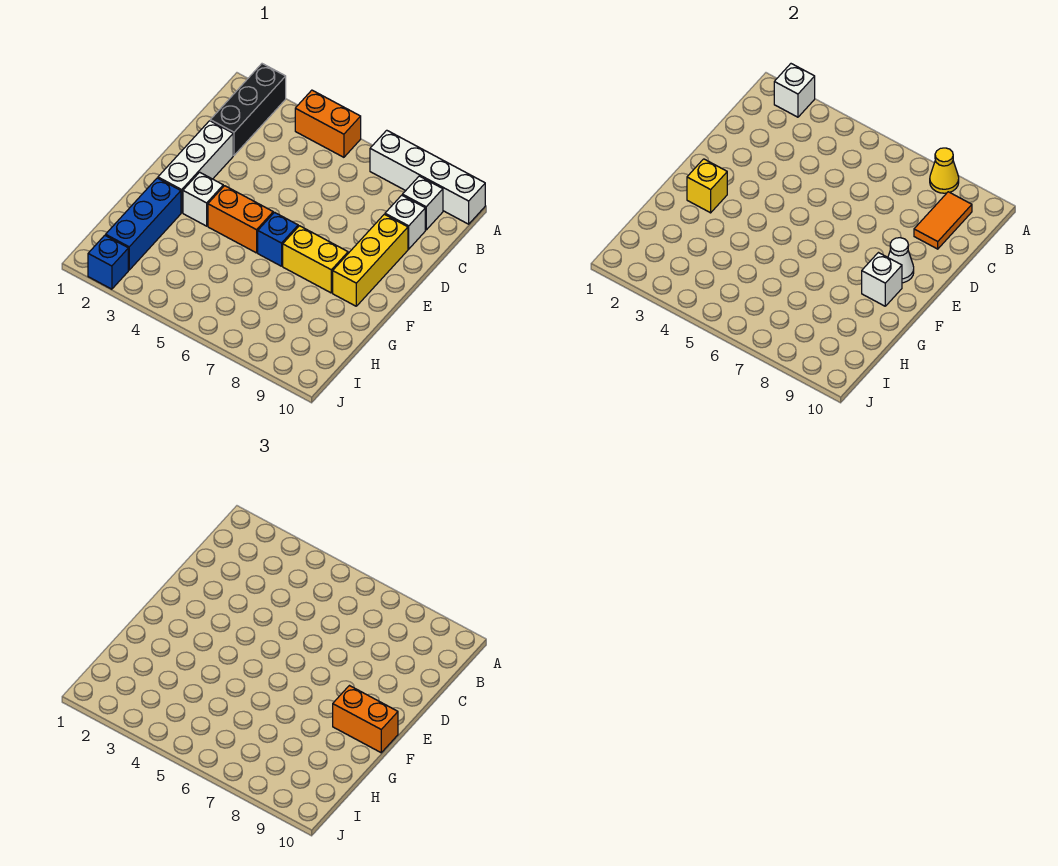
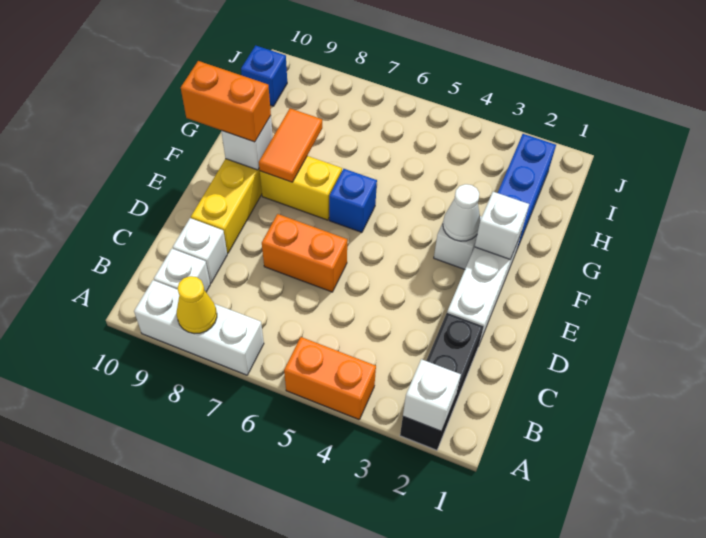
white 1x4 brick [370,130,485,224] -> white 1x3 brick [134,280,264,375]
orange 1x2 tile [914,192,972,249] -> orange 1x2 tile moved to [259,108,322,182]
white 1x1 cone [888,238,914,283] -> white 1x1 cone moved to [443,184,480,241]
yellow 1x1 brick [687,159,727,213] -> white 1x1 brick [475,192,529,259]
orange 1x2 brick [208,186,273,253] -> orange 1x2 brick moved to [262,214,347,292]
blue 1x1 brick [88,235,128,289] -> blue 1x1 brick moved to [241,45,287,106]

